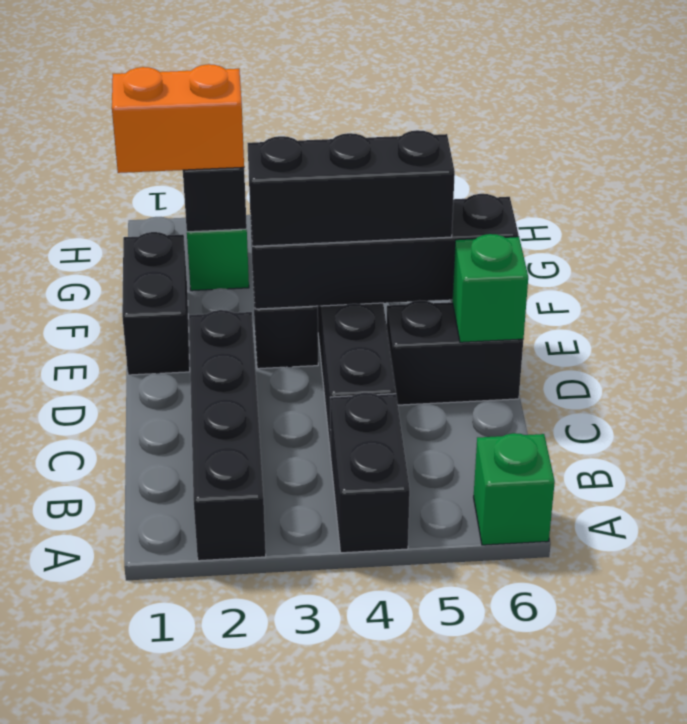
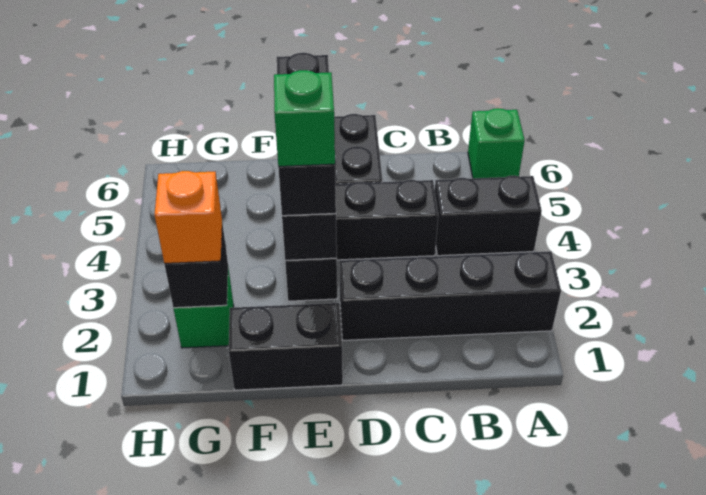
green 1x1 brick [452,234,528,342] -> green 1x1 brick moved to [274,70,335,166]
orange 1x2 brick [112,64,244,173] -> orange 1x1 brick [155,171,222,263]

